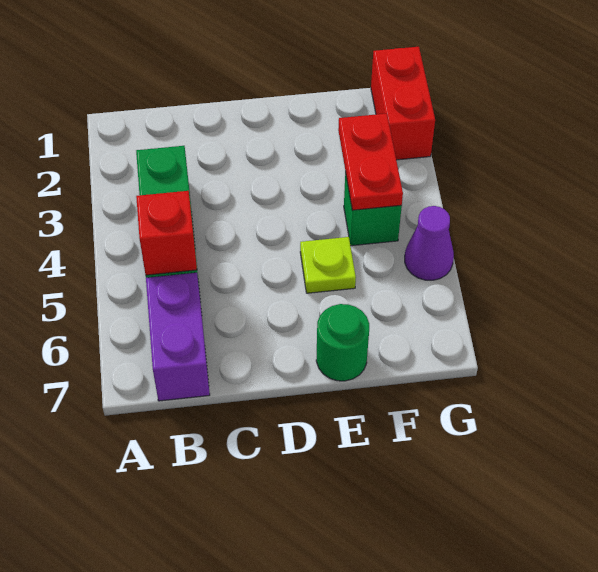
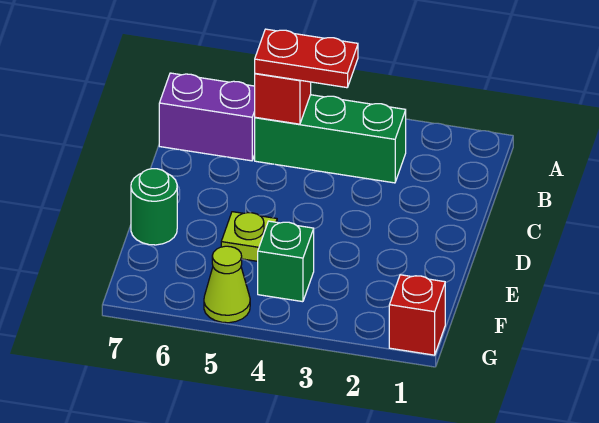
red 1x2 plate [338,113,403,210] -> red 1x2 plate moved to [255,29,358,88]
red 1x2 brick [371,47,435,160] -> red 1x1 brick [389,275,445,355]
purple 1x1 cone [405,206,454,280] -> lime 1x1 cone [204,246,250,323]

